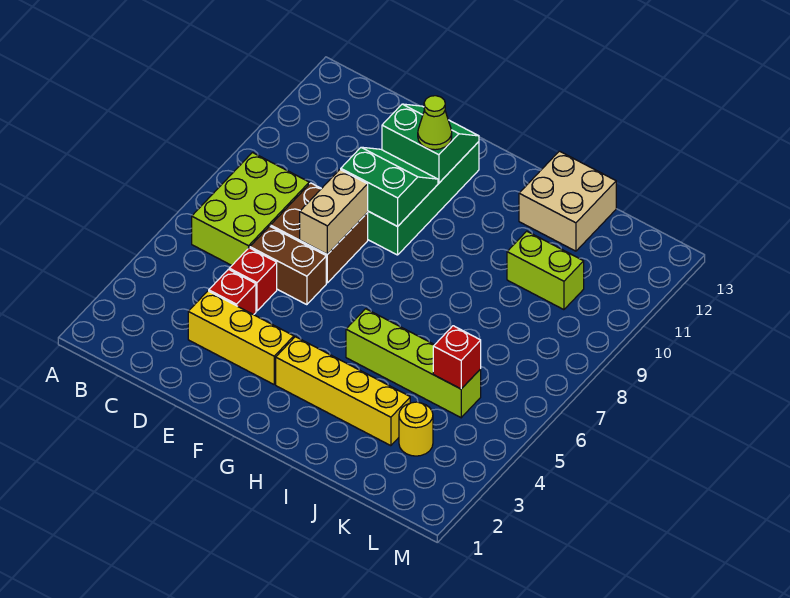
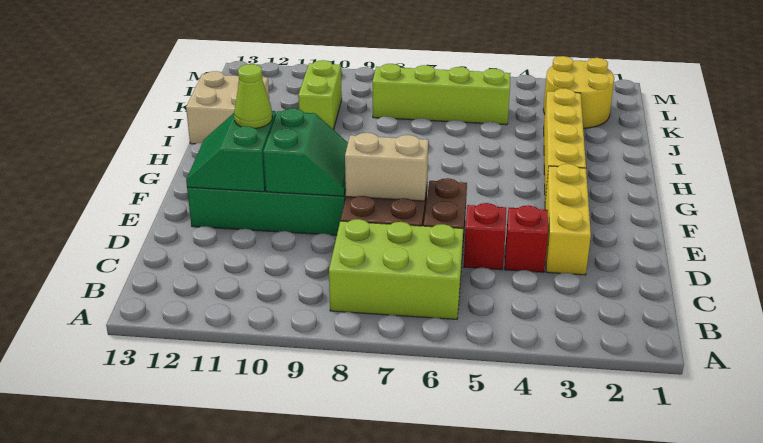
green 2x2 slope [341,147,438,226] -> green 2x2 slope turned to [263,108,348,196]
lime 1x4 brick [346,309,481,418] -> lime 1x4 brick turned to [373,64,511,125]
yellow 1x1 round brick [399,402,433,456] -> yellow 2x2 round brick [543,56,614,128]
red 1x1 brick [433,326,481,389] -> none

